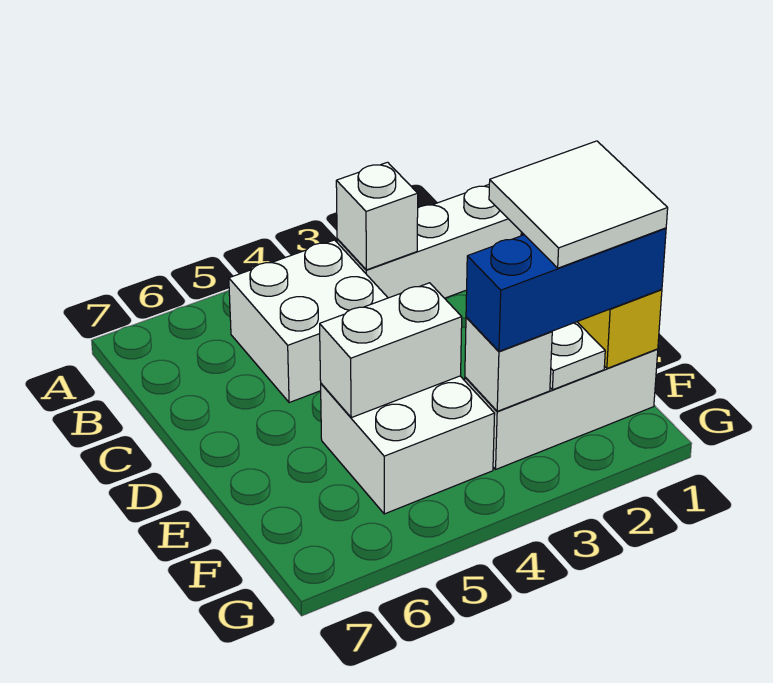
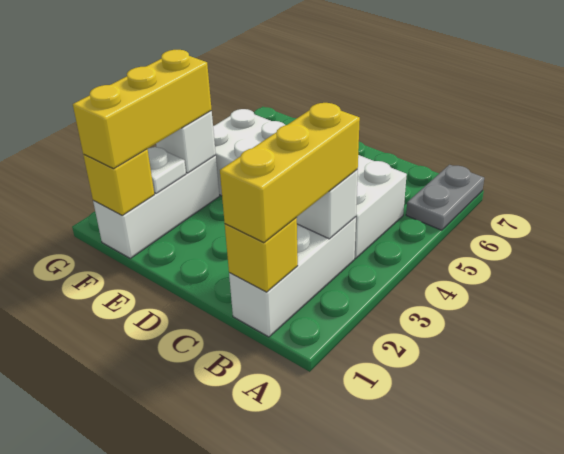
none -> grey 1x2 plate [406,165,484,230]
none -> yellow 1x1 brick [225,217,298,292]
none -> yellow 1x3 brick [220,103,360,243]
white 2x2 tile [489,141,668,268] -> none
white 1x2 brick [320,283,462,418] -> none
blue 1x3 brick [466,228,666,351] -> yellow 1x3 brick [73,50,212,169]

